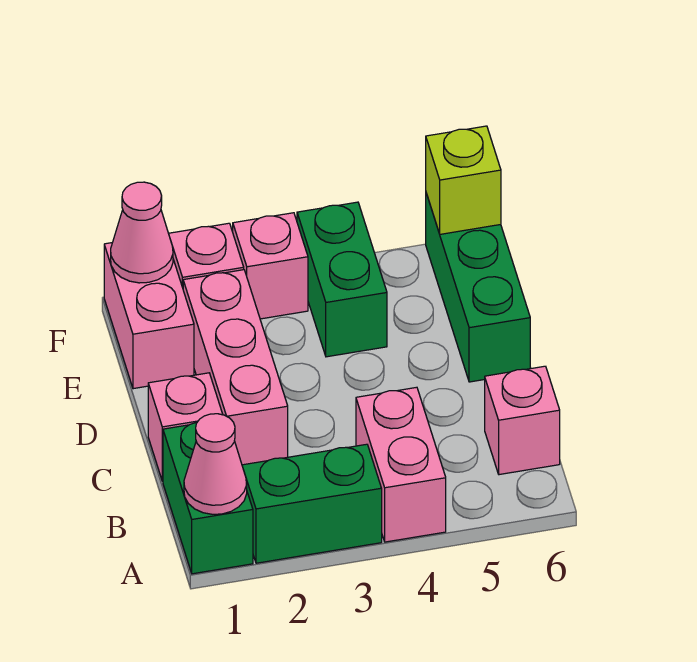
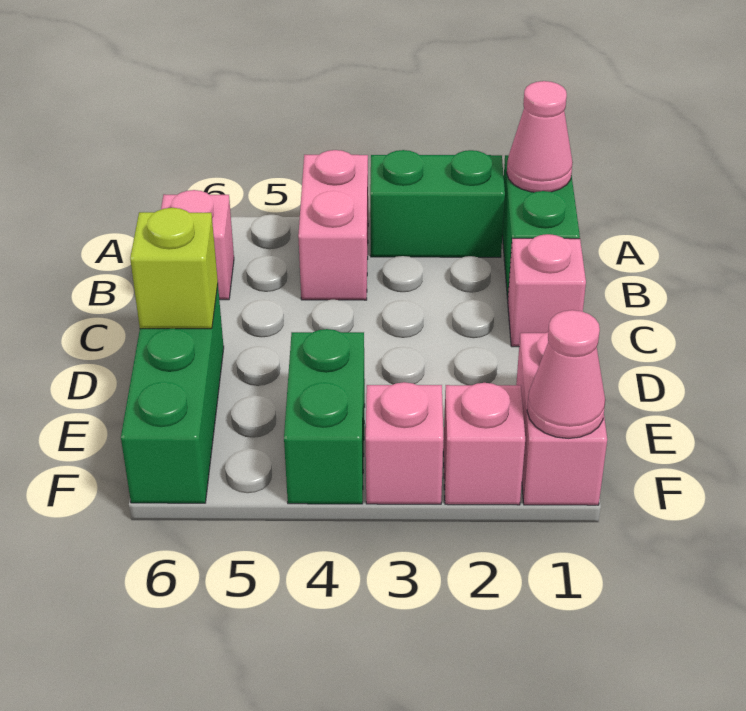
pink 1x3 brick [183,270,288,465] -> none
lime 1x1 brick [426,126,501,234] -> lime 1x1 brick moved to [130,208,218,329]

